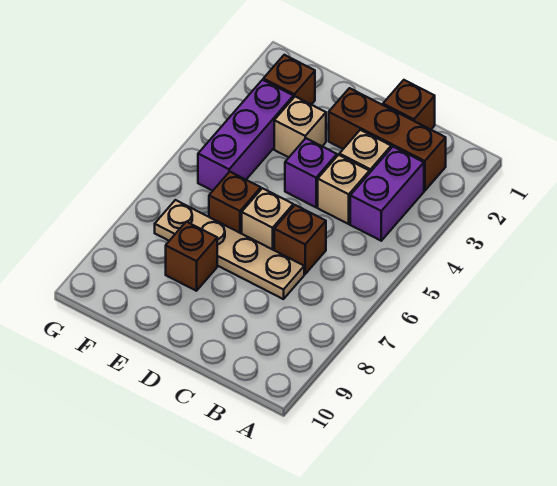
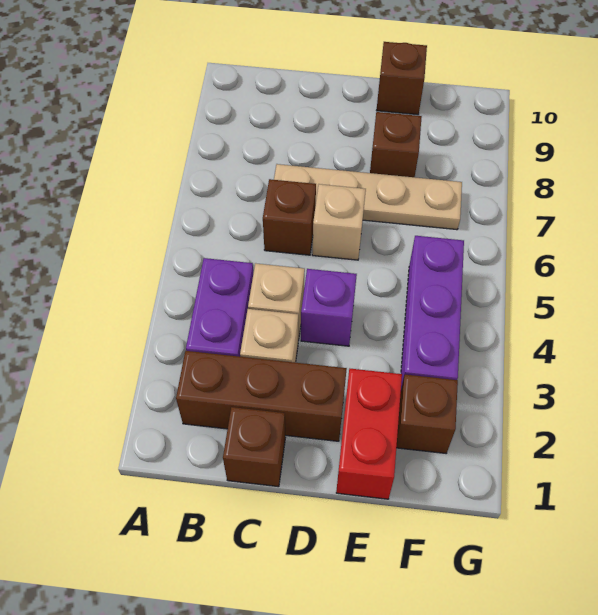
none -> red 1x2 brick [336,369,402,499]
tan 1x1 brick [274,97,326,157] -> none
brown 1x1 brick [209,172,261,234] -> brown 1x1 brick moved to [377,42,427,115]

